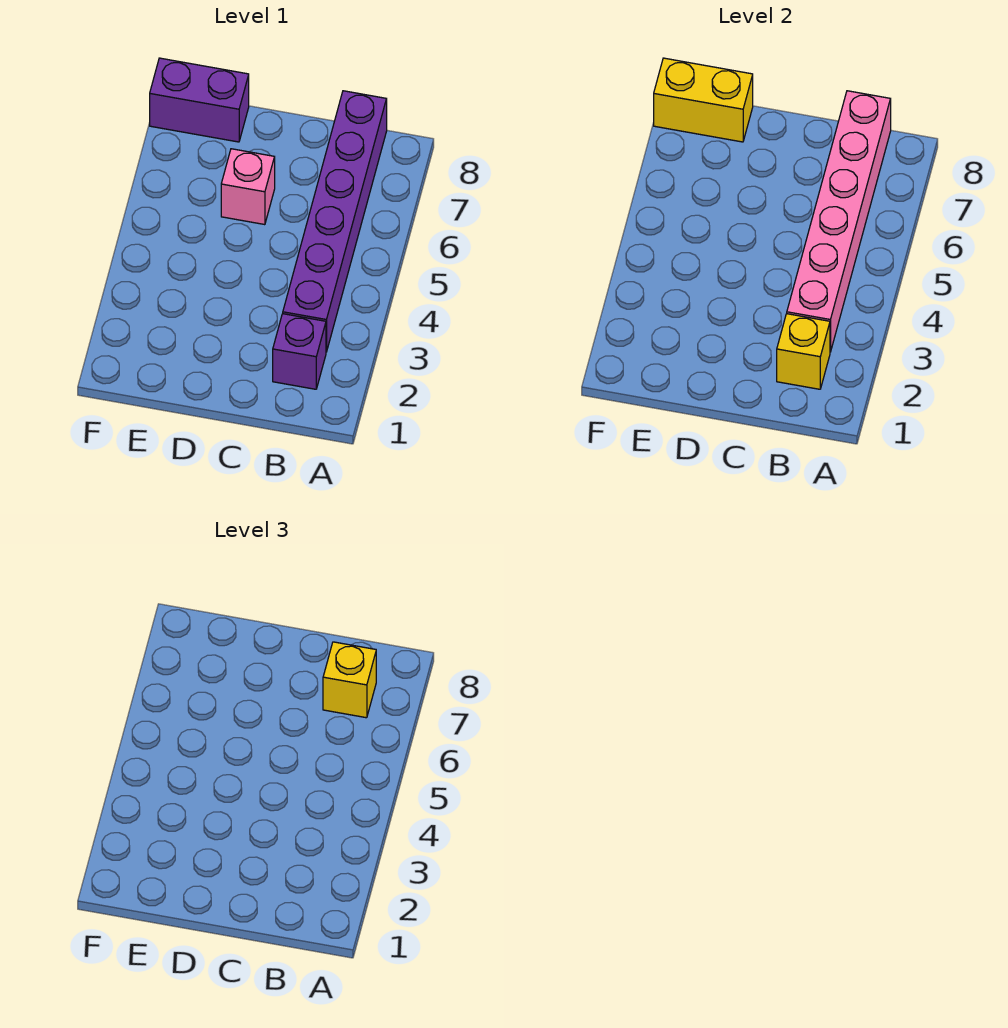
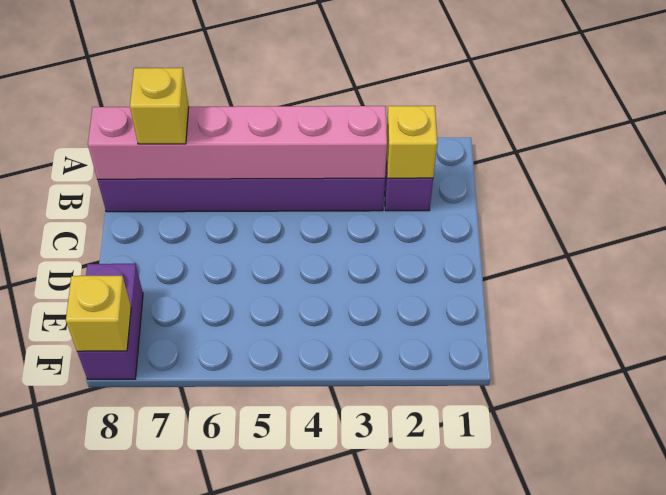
pink 1x1 brick [221,149,275,225] -> none
yellow 1x2 brick [654,58,753,142] -> yellow 1x1 brick [66,276,131,351]

